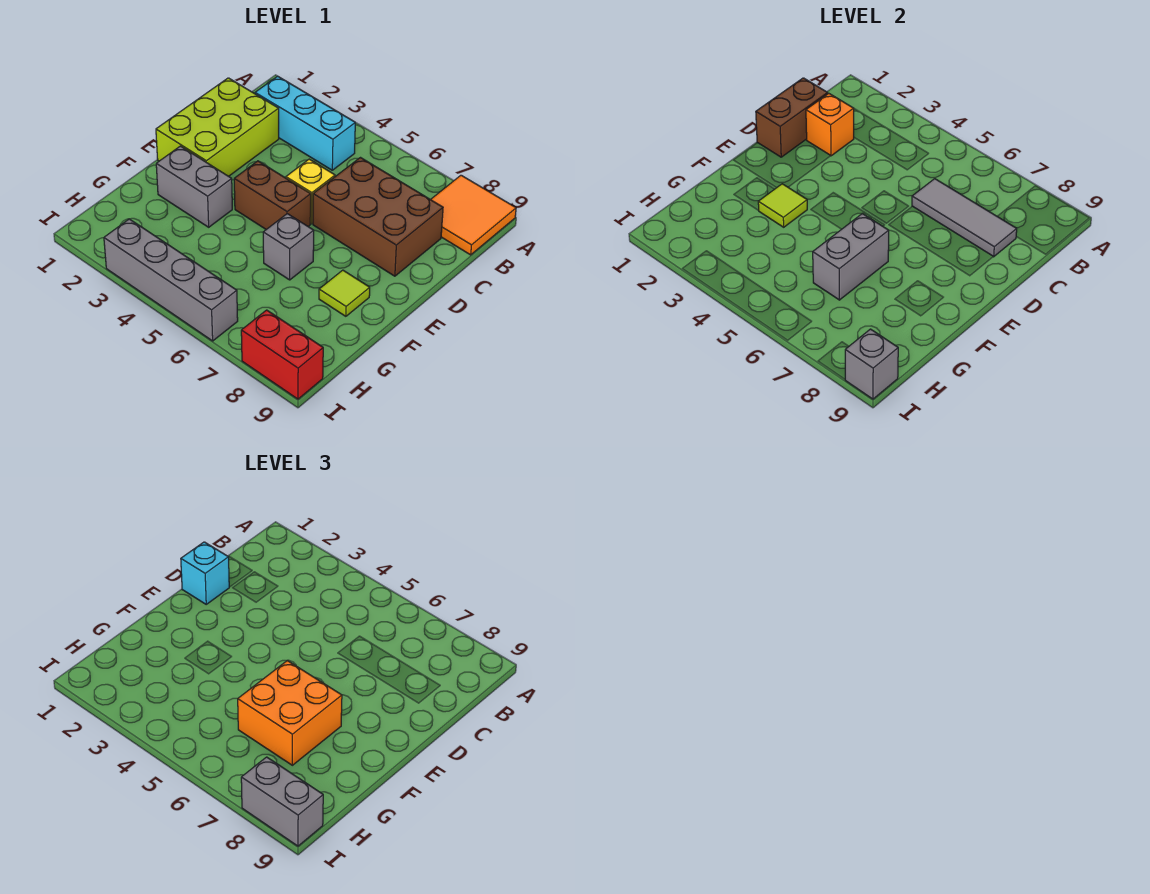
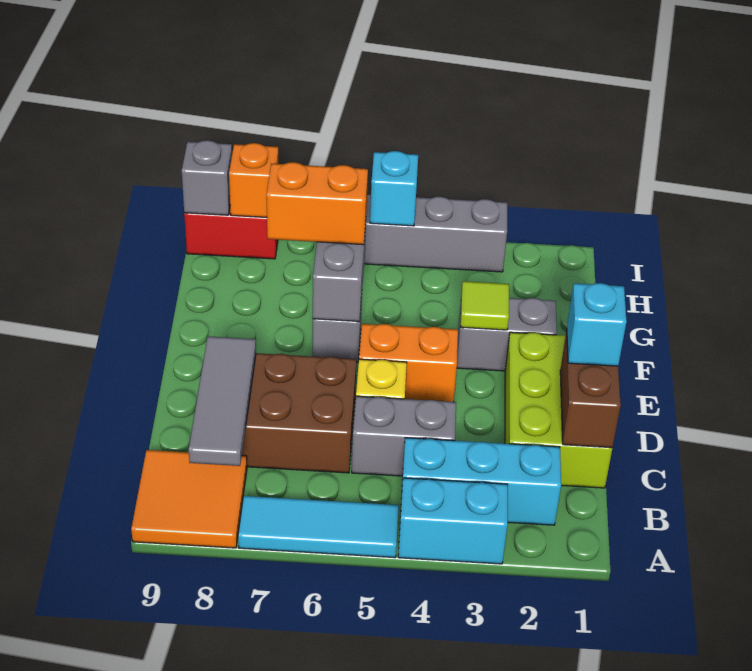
none -> cyan 1x2 brick [398,478,508,564]
none -> cyan 1x3 tile [238,496,399,558]
orange 1x1 brick [806,94,854,156] -> orange 1x1 brick moved to [229,143,278,217]
grey 1x3 tile [912,179,1017,257] -> grey 1x3 tile turned to [189,336,256,466]
brown 1x2 brick [234,161,311,229] -> orange 1x2 brick [359,324,458,402]
orange 2x2 brick [238,661,342,765] -> orange 1x2 brick [267,162,368,245]
lime 1x1 tile [319,270,370,316] -> none
none -> cyan 1x1 brick [370,151,418,226]
grey 1x2 brick [241,757,323,846] -> grey 1x2 brick moved to [352,396,456,476]

